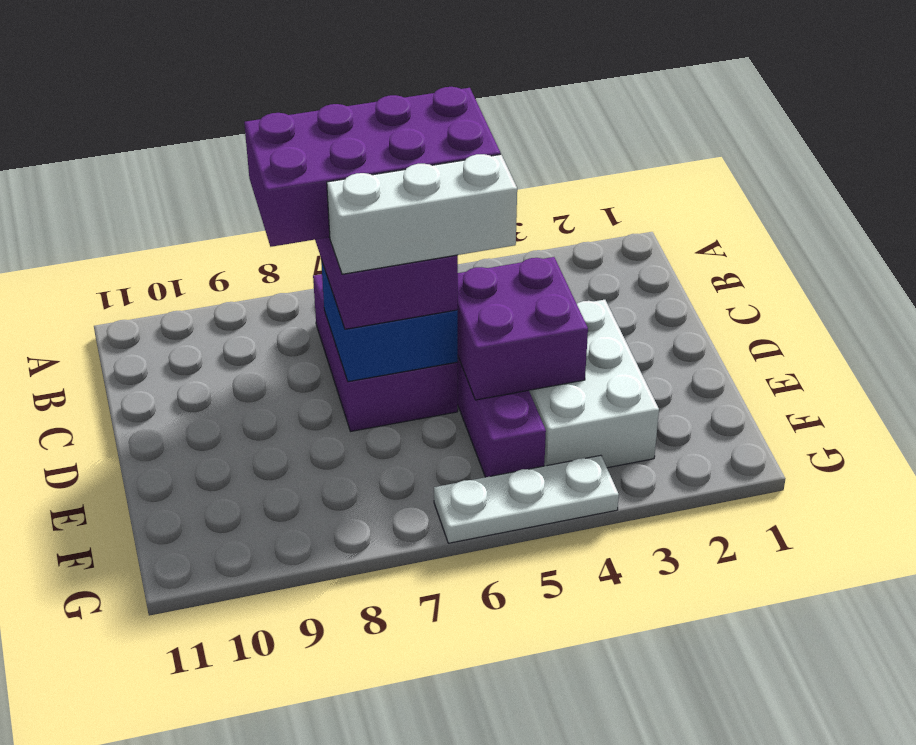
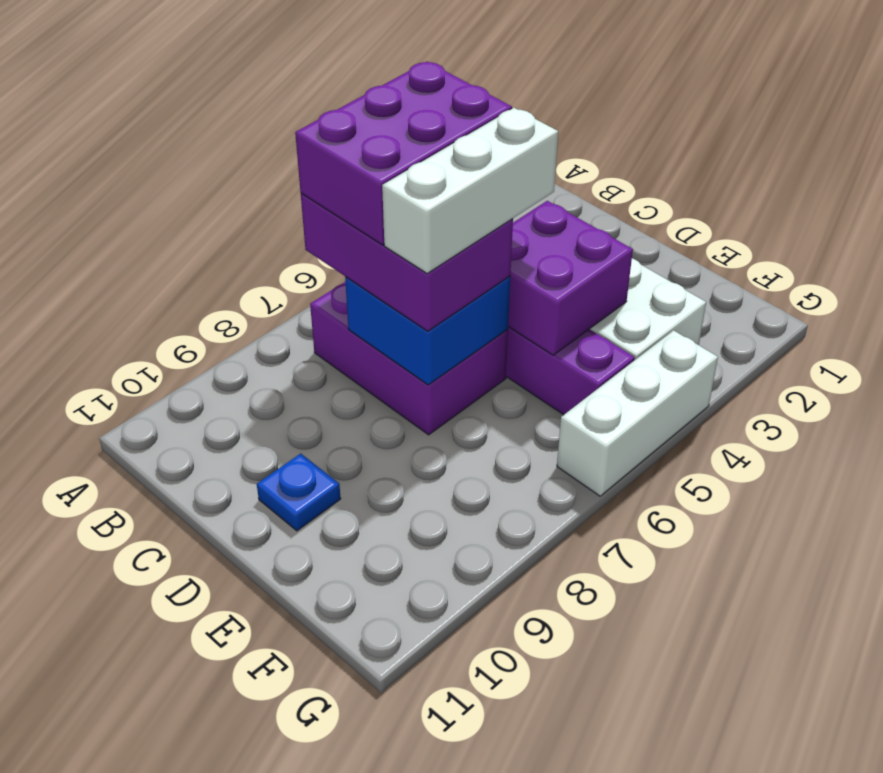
purple 2x4 brick [244,87,501,247] -> purple 2x3 brick [295,62,512,245]
none -> blue 1x1 plate [257,453,341,531]
white 1x3 plate [434,455,619,543] -> white 1x3 brick [557,330,718,496]

